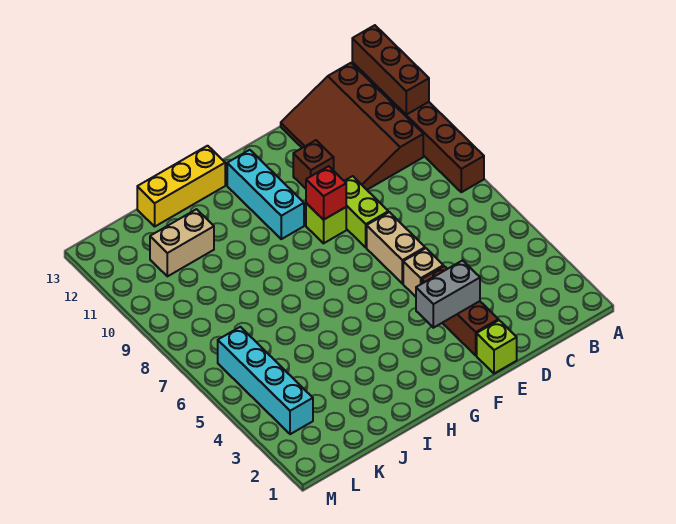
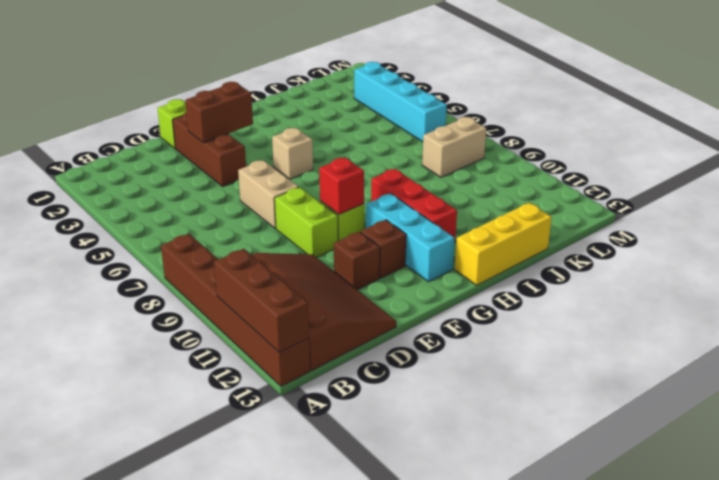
grey 1x2 brick [416,260,480,328] -> brown 1x2 brick [185,82,253,143]
tan 1x1 brick [403,248,443,297] -> tan 1x1 brick moved to [272,128,313,179]
none -> brown 1x1 brick [361,220,406,278]
none -> red 1x3 brick [371,169,457,242]
tan 1x2 brick [150,209,214,276] -> tan 1x2 brick moved to [422,117,486,177]

